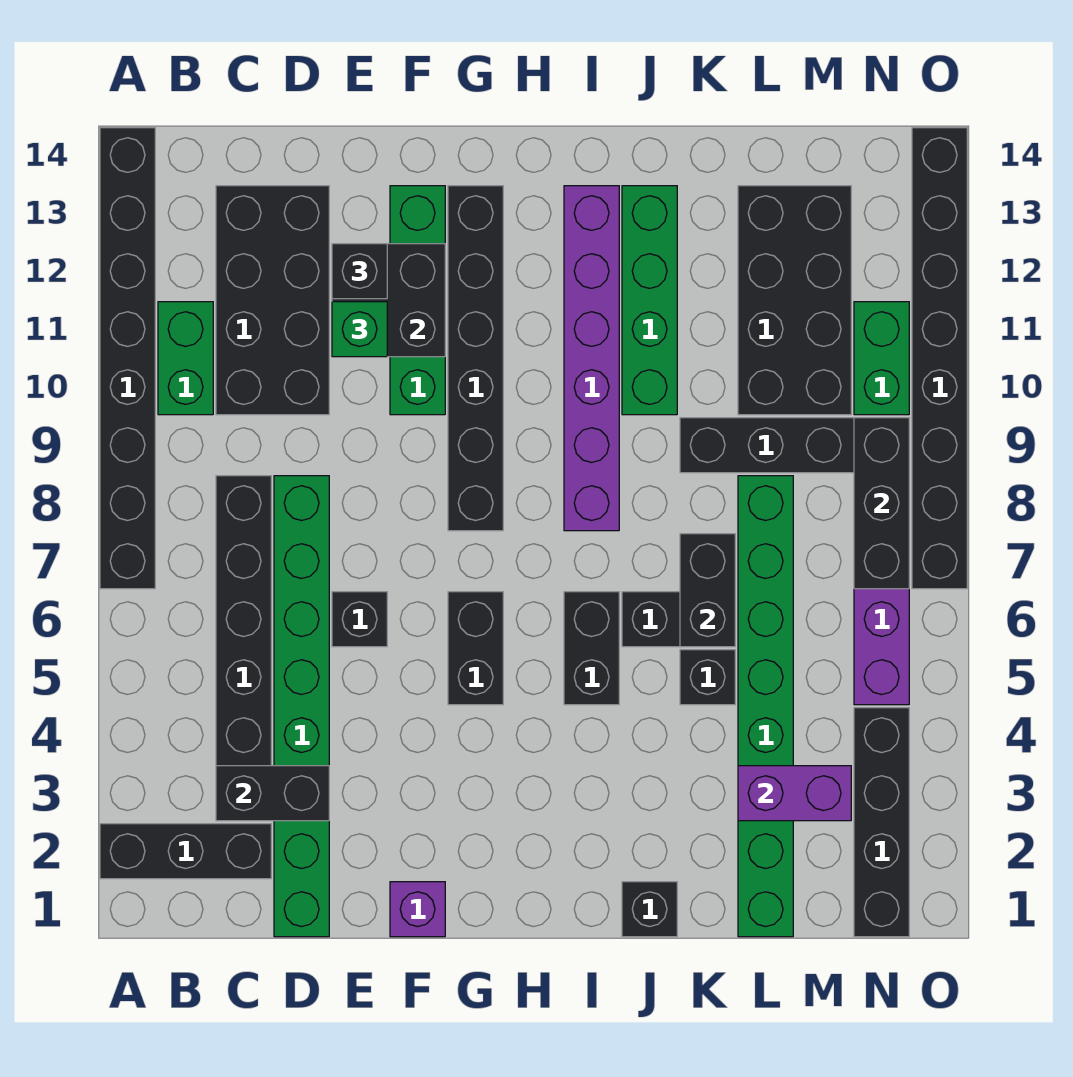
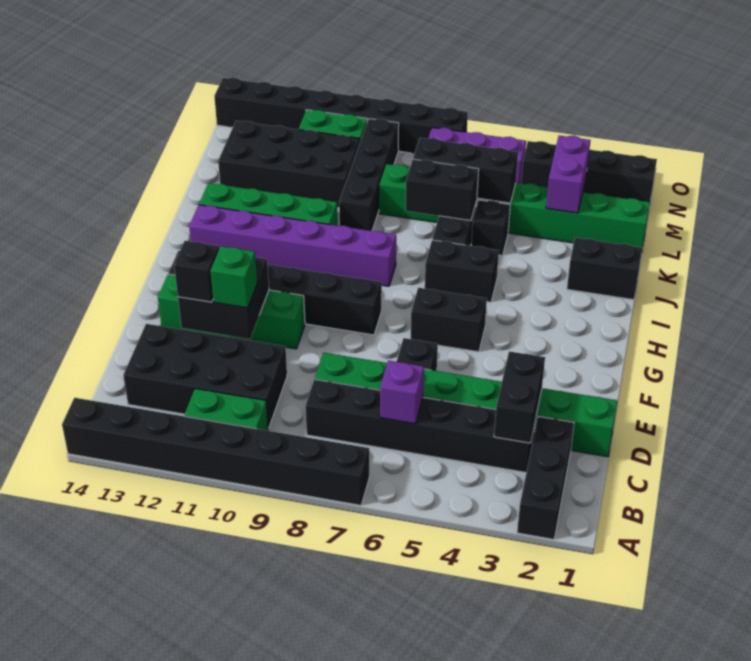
purple 1x1 brick [390,882,445,937] -> purple 1x1 brick moved to [380,361,424,424]
black 1x1 brick [622,882,677,937] -> black 1x2 brick [567,238,642,300]
black 1x3 brick [854,418,909,589] -> black 1x3 brick moved to [413,138,518,203]

